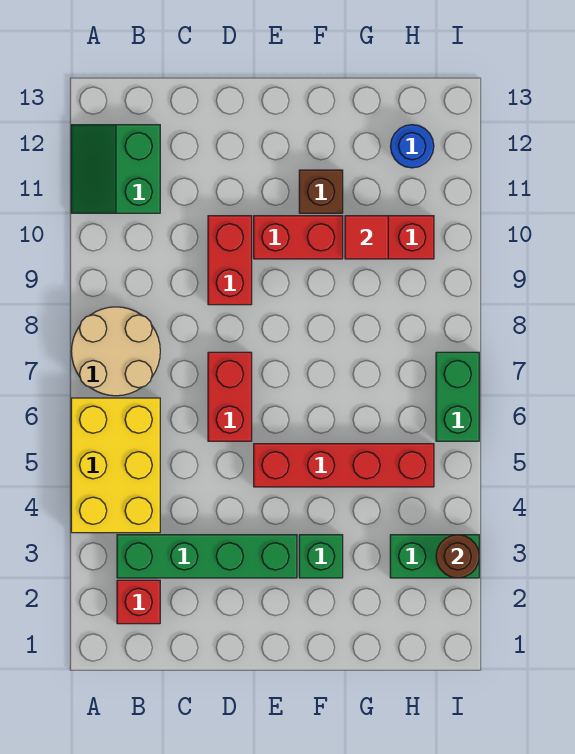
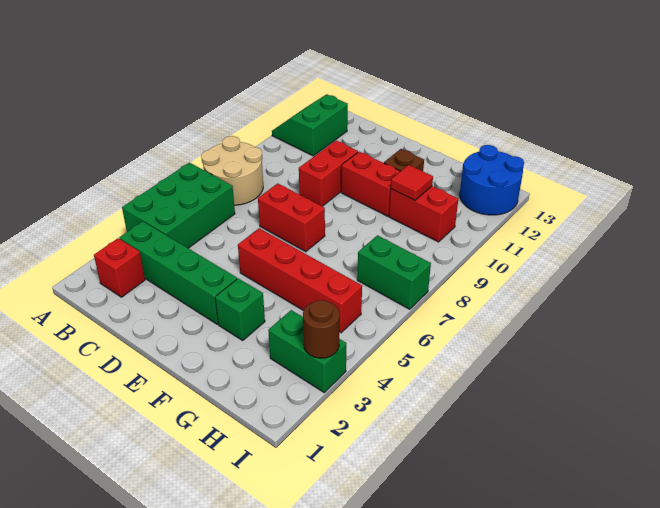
yellow 2x3 brick [71,398,160,533] -> green 2x3 brick [122,163,235,248]
red 1x2 brick [208,352,252,441] -> red 1x2 brick turned to [258,183,325,252]
blue 1x1 round brick [391,125,434,168] -> blue 2x2 round brick [460,145,524,215]
green 1x2 brick [436,352,479,441] -> green 1x2 brick turned to [357,235,431,309]

